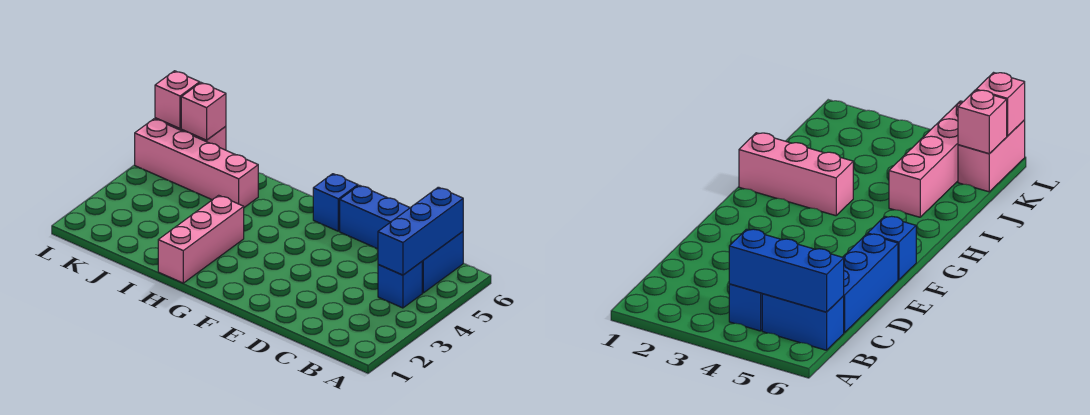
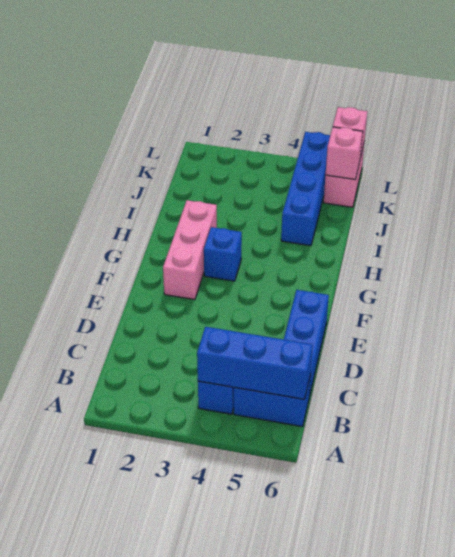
blue 1x1 brick [313,174,358,231] -> blue 1x1 brick moved to [204,227,242,281]
pink 1x3 brick [158,195,244,283] -> pink 1x3 brick turned to [163,200,217,300]
pink 1x4 brick [135,119,258,207] -> blue 1x4 brick [281,132,330,246]

